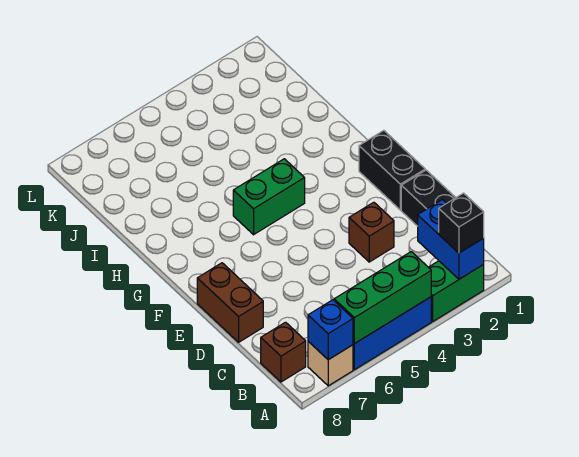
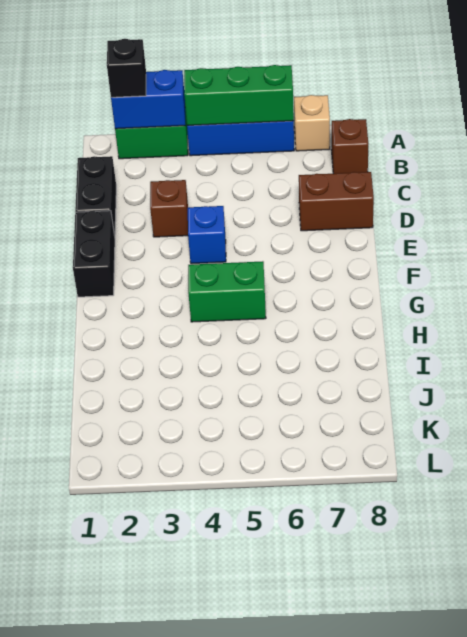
blue 1x2 brick [418,200,484,279] -> blue 1x2 brick turned to [111,70,185,129]
blue 1x1 brick [308,300,353,360] -> blue 1x1 brick moved to [188,206,226,264]
brown 1x2 brick [197,263,263,342] -> brown 1x2 brick turned to [299,172,374,231]

